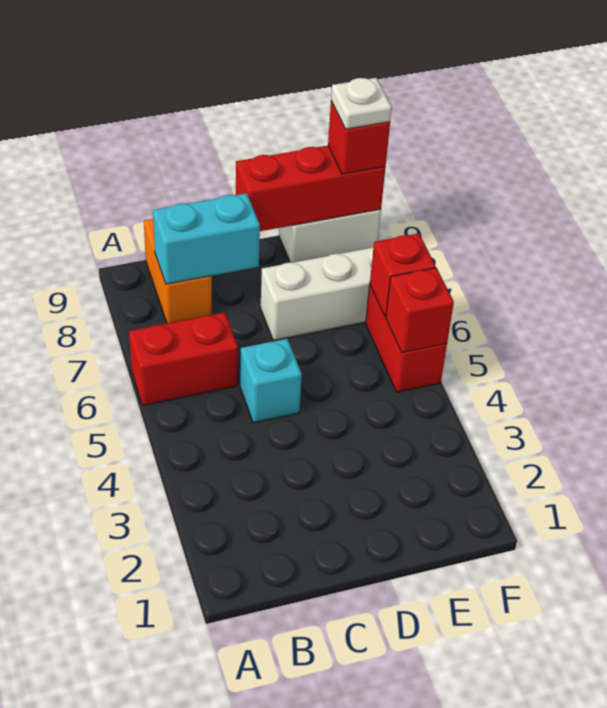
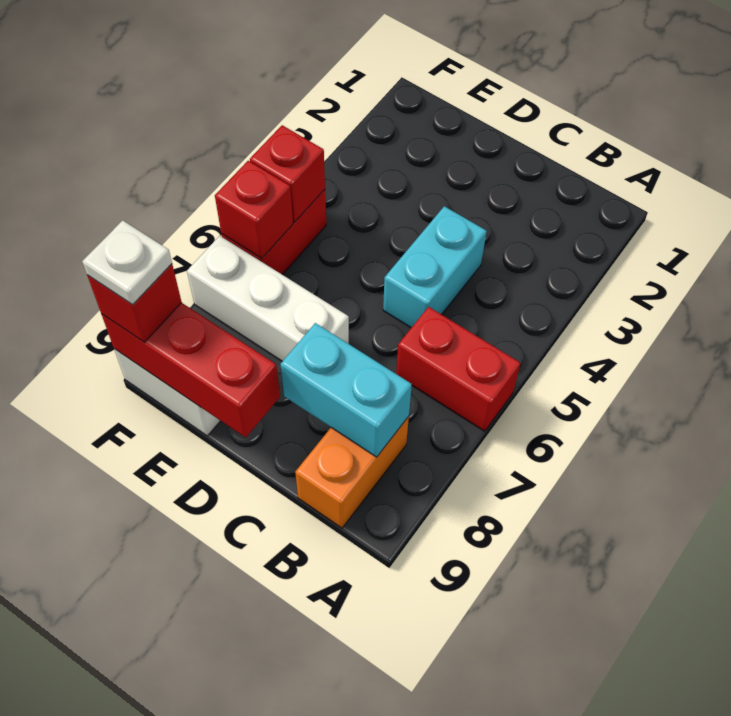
cyan 1x1 brick [240,339,302,423] -> cyan 1x2 brick [383,206,487,328]

